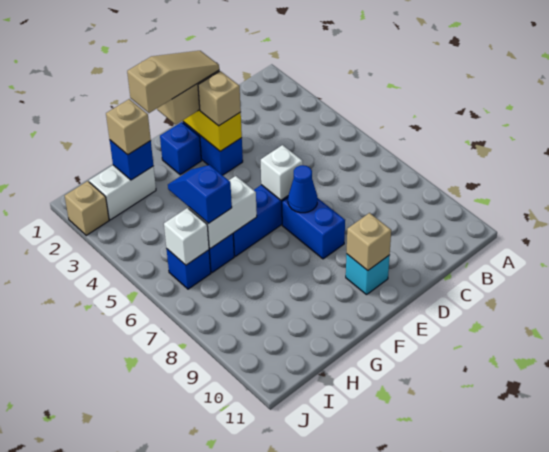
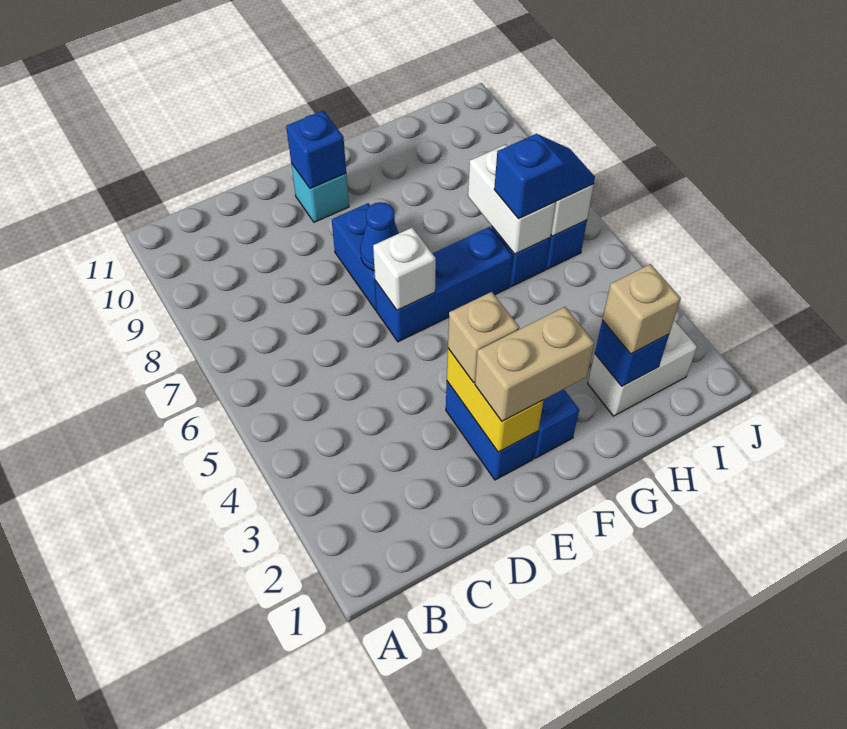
tan 1x3 slope [127,51,219,113] -> none
tan 1x1 brick [347,213,391,271] -> blue 1x1 brick [286,110,346,188]
white 1x2 brick [189,176,257,249] -> white 1x2 brick turned to [468,145,555,254]
blue 1x2 slope [168,165,232,223] -> blue 1x2 slope turned to [494,134,595,219]
tan 1x1 brick [65,181,109,235] -> none

